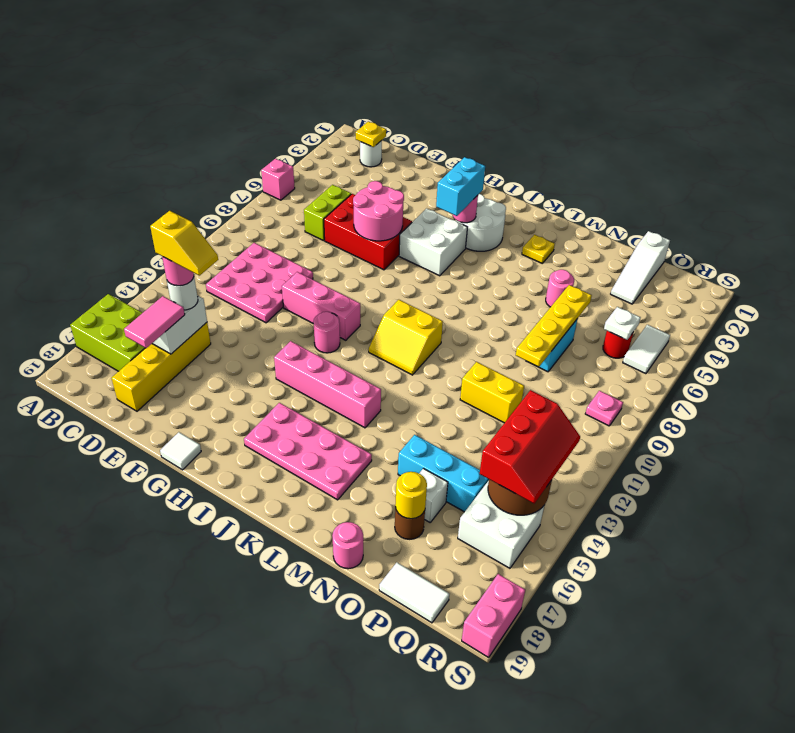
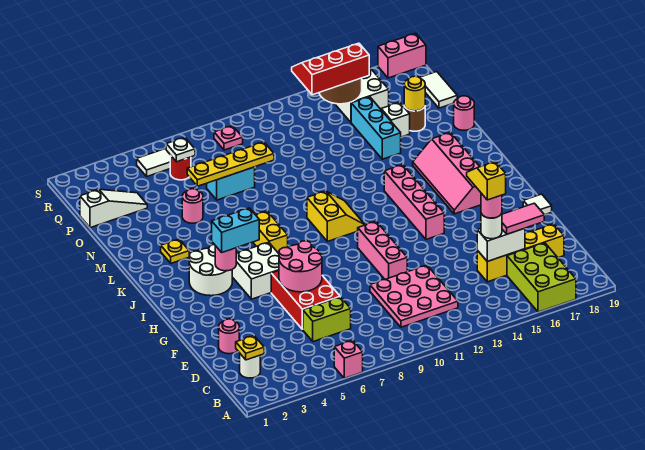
pink 1x1 round brick [313,312,340,353] -> pink 1x1 round brick moved to [219,319,239,354]
pink 2x4 plate [244,403,372,500] -> pink 2x4 slope [413,132,481,214]
yellow 1x2 brick [460,362,524,423] -> yellow 1x2 brick moved to [253,211,288,254]

